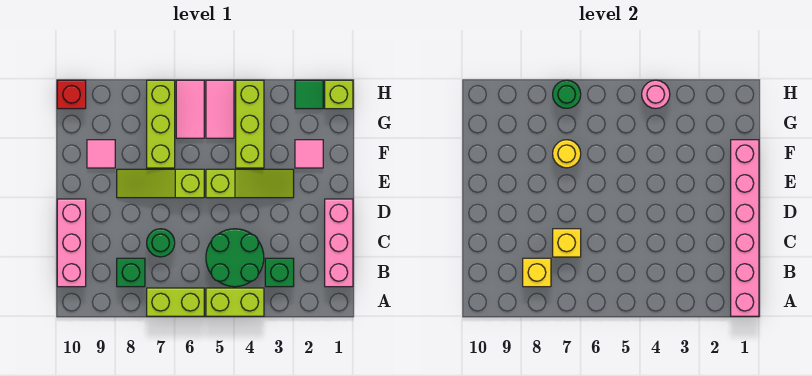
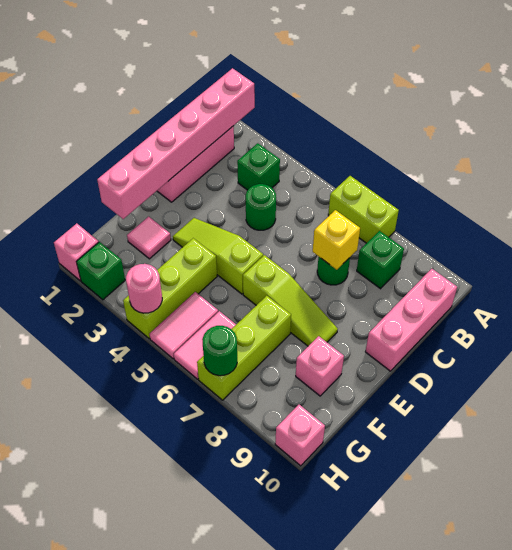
lime 1x2 brick [206,288,264,316] -> none
green 2x2 round brick [206,229,264,287] -> green 1x1 round brick [246,184,276,230]
yellow 1x1 brick [523,258,551,287] -> none
yellow 1x1 round brick [553,140,581,168] -> none
pink 1x1 tile [87,140,115,168] -> pink 1x1 brick [296,336,344,396]
lime 1x1 brick [325,80,353,109] -> pink 1x1 brick [54,223,99,281]
green 1x1 tile [295,80,323,109] -> green 1x1 brick [77,242,125,300]
red 1x1 brick [57,80,86,109] -> pink 1x1 brick [275,405,325,466]

